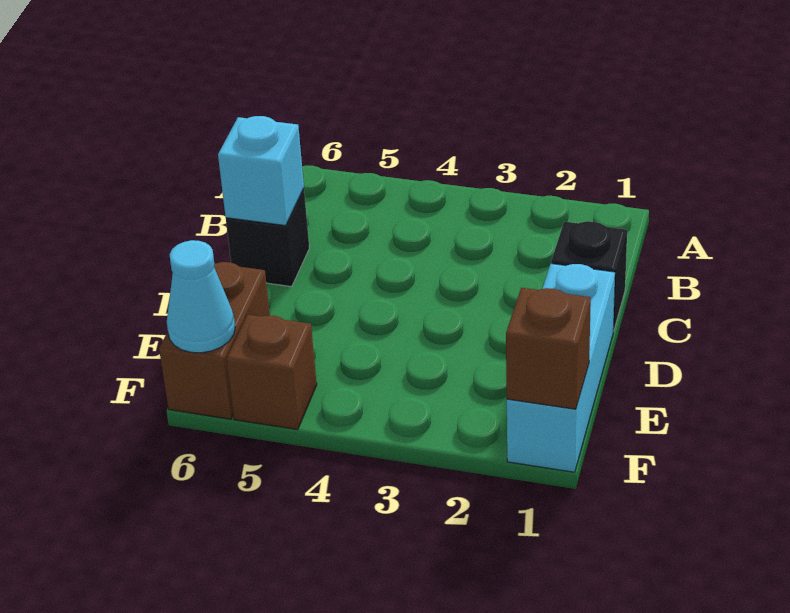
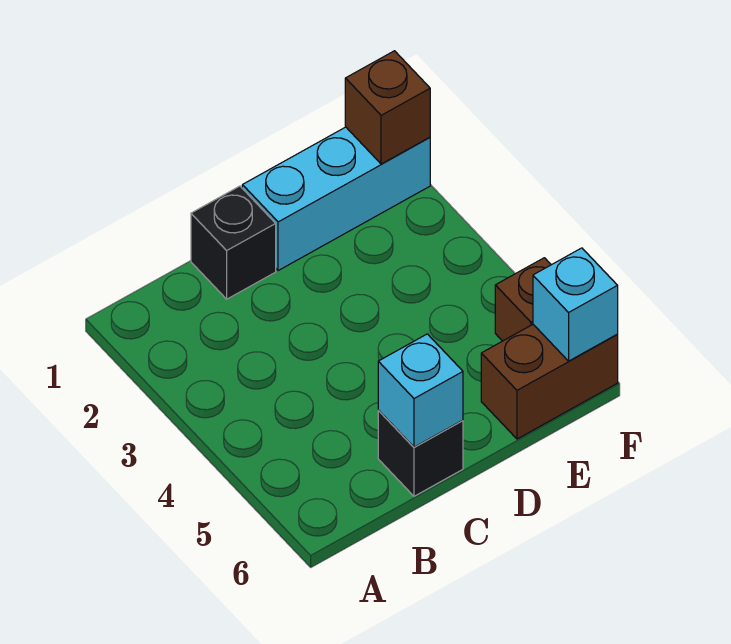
cyan 1x1 cone [167,240,235,353] -> cyan 1x1 brick [533,248,618,361]

